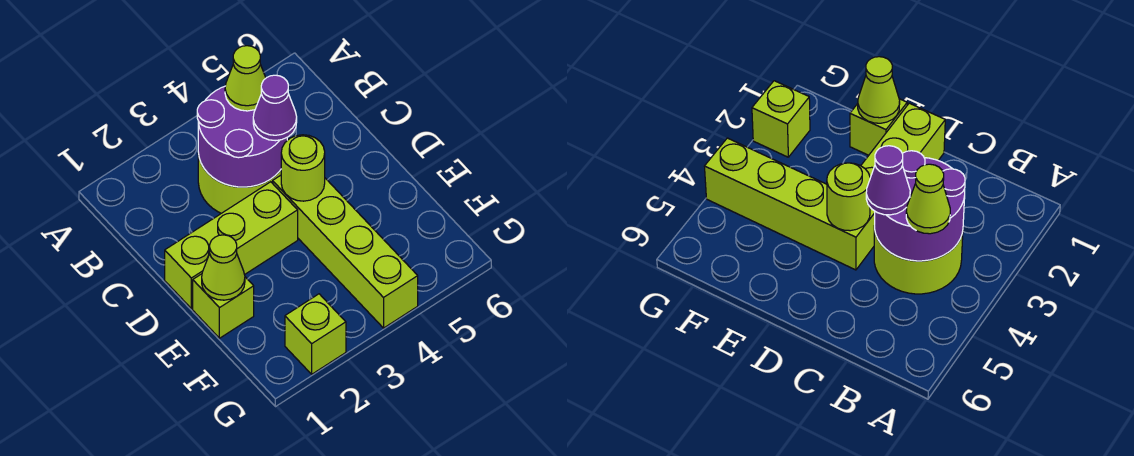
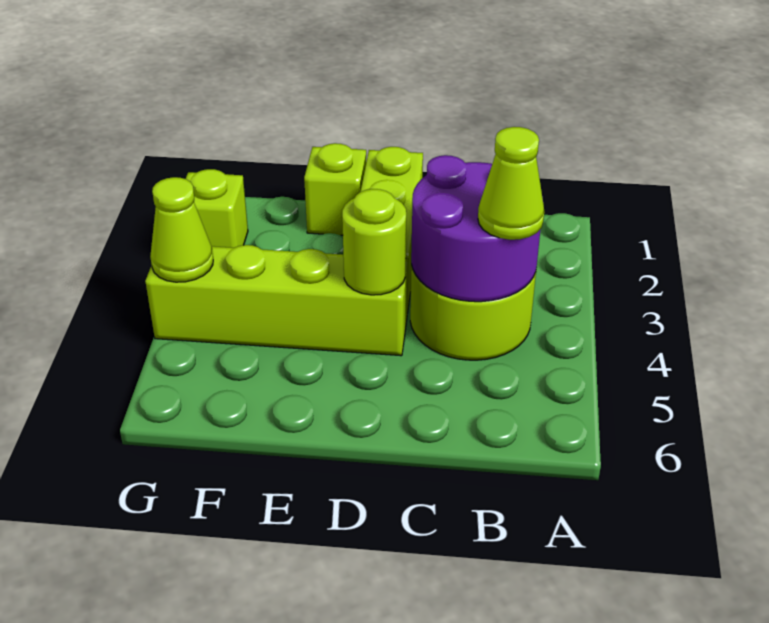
purple 1x1 cone [253,75,297,141] -> none
lime 1x1 cone [202,235,245,300] -> lime 1x1 cone moved to [150,177,213,282]

